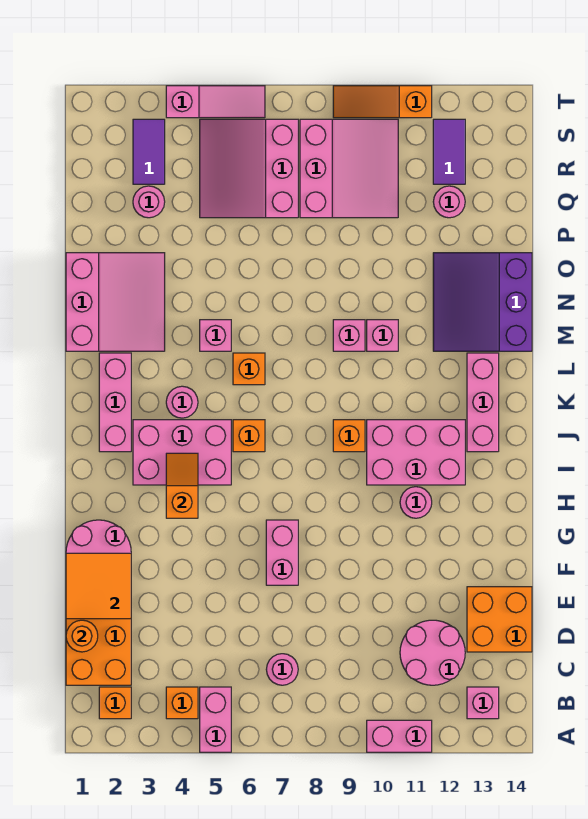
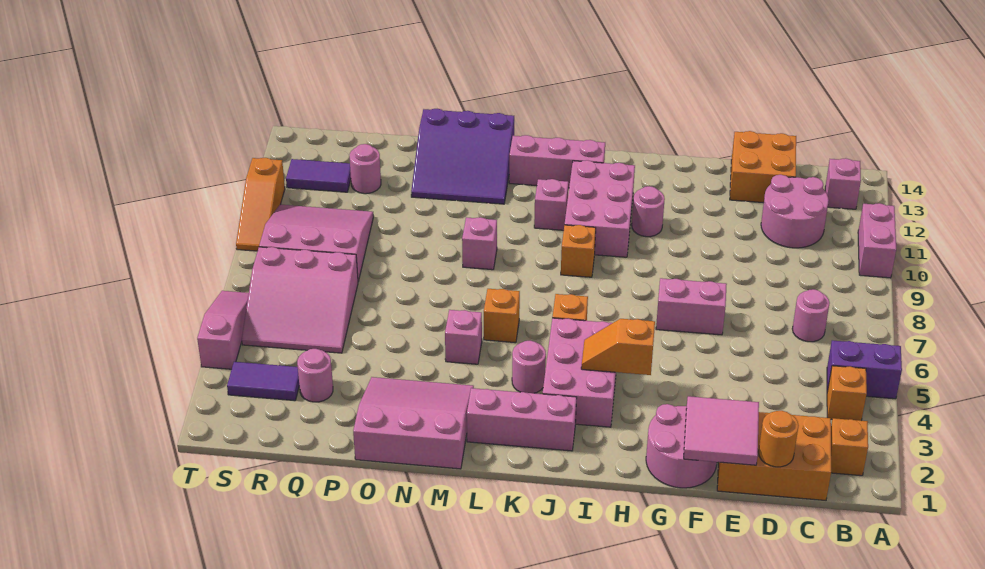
pink 1x2 brick [200,687,231,752] -> purple 1x2 brick [827,340,902,399]
orange 2x2 tile [66,553,131,619] -> pink 2x2 tile [684,396,759,465]
pink 1x1 brick [367,320,398,351] -> pink 1x1 brick moved to [534,179,568,230]

